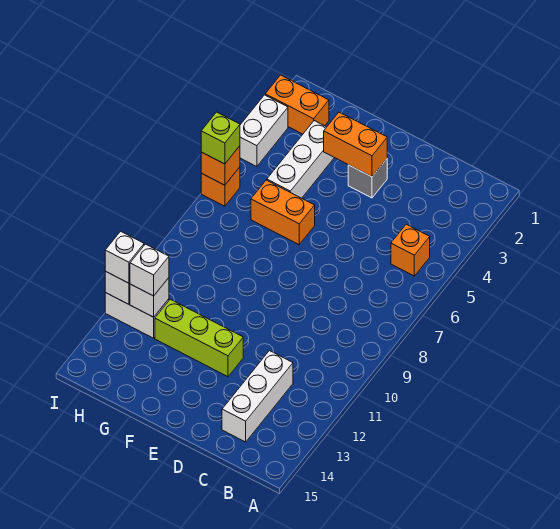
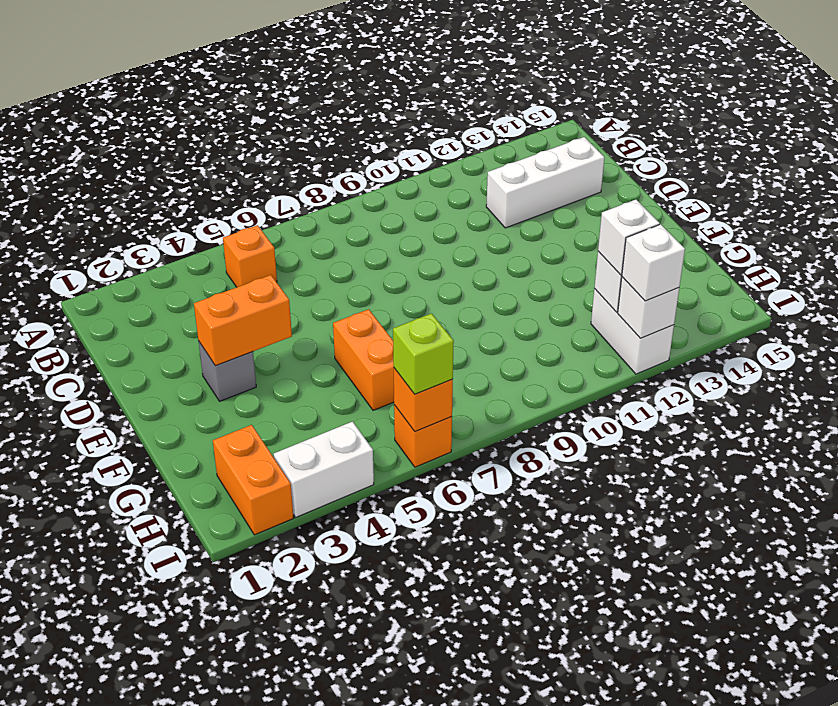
orange 1x2 brick [324,112,387,177] -> orange 1x2 brick turned to [194,275,292,366]
lime 1x3 brick [155,299,243,377] -> none
white 1x3 brick [267,121,334,198] -> none

